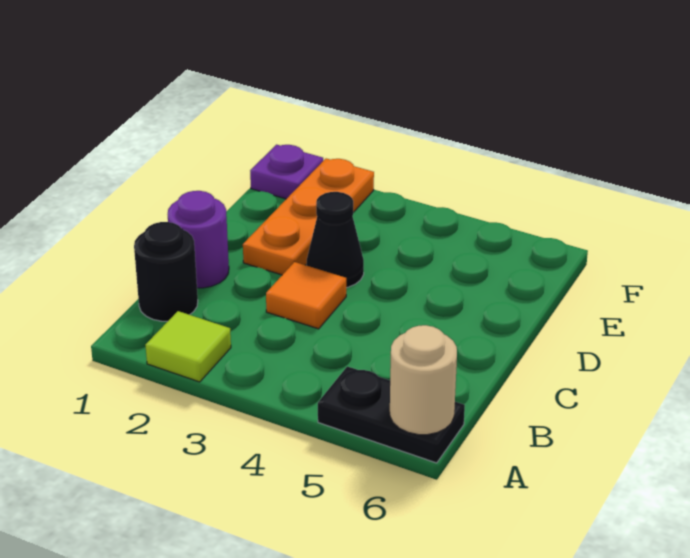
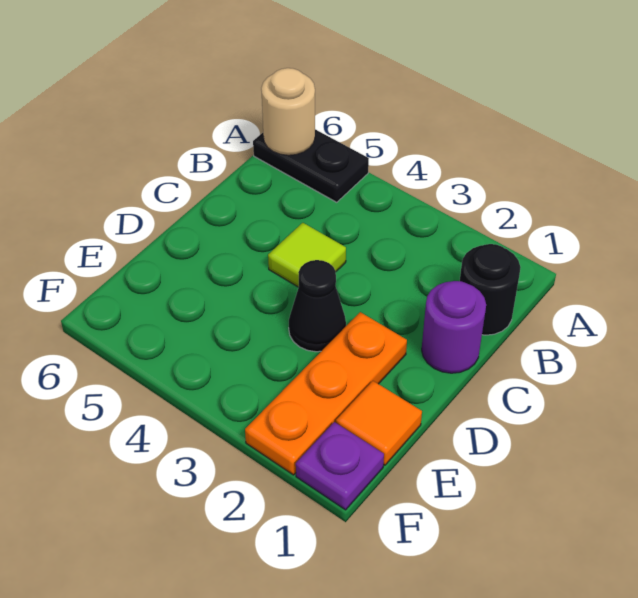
lime 1x1 tile [145,311,231,382] -> lime 1x1 tile moved to [268,223,346,287]
orange 1x1 tile [266,262,346,329] -> orange 1x1 tile moved to [336,381,422,465]

